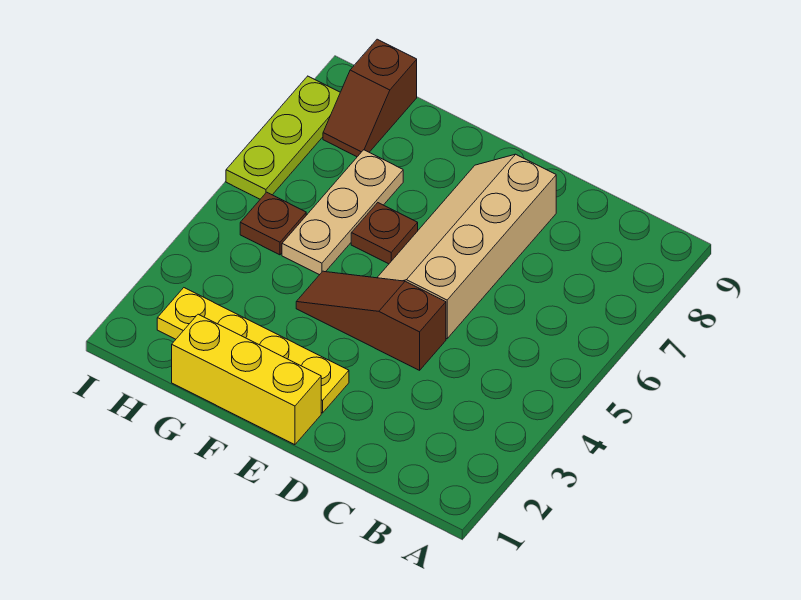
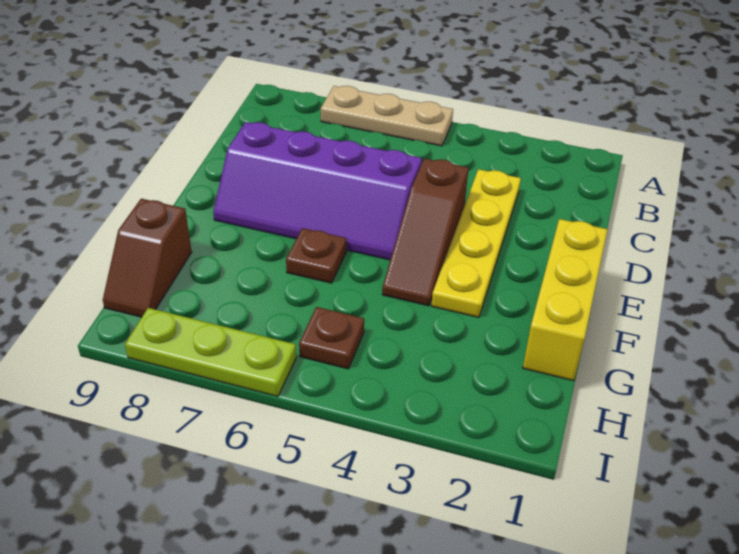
tan 2x4 slope [377,154,556,339] -> purple 2x4 slope [213,122,422,260]
yellow 1x4 plate [157,288,349,413] -> yellow 1x4 plate moved to [431,169,521,317]
tan 1x3 plate [282,150,403,275] -> tan 1x3 plate moved to [321,86,453,146]
brown 1x2 slope [323,39,417,157] -> brown 1x2 slope turned to [103,199,192,317]

